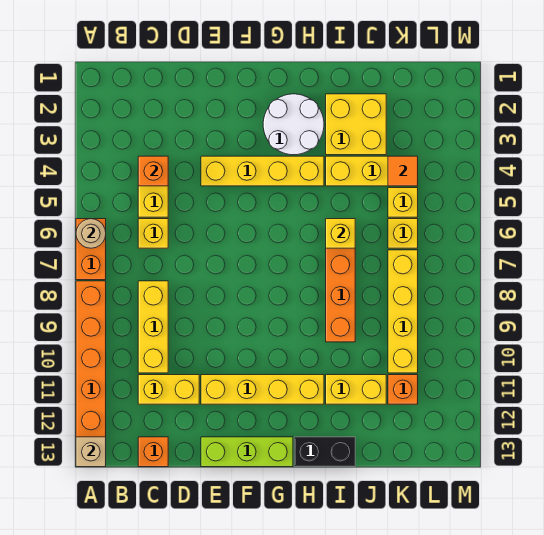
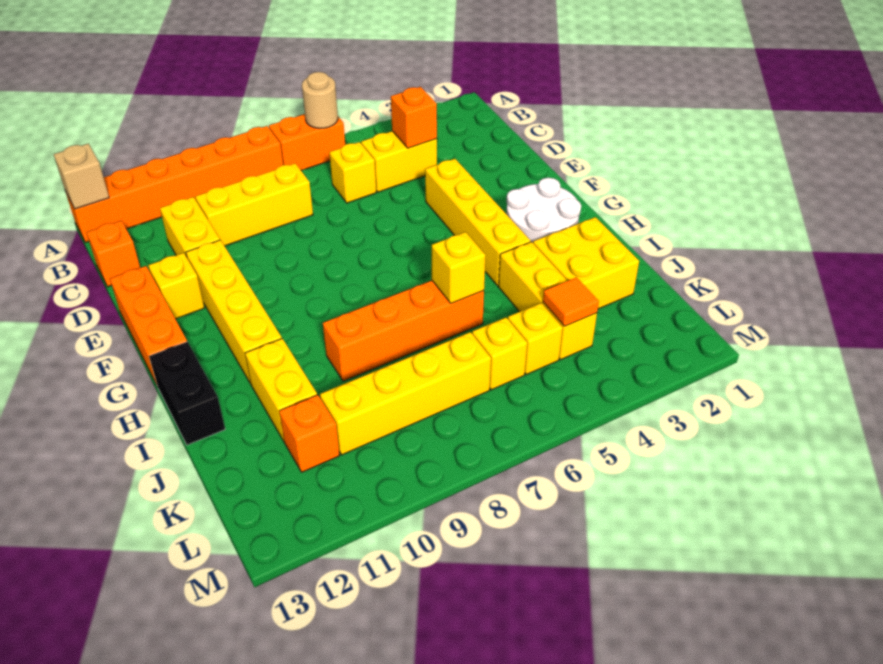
none -> yellow 1x1 brick [148,253,204,319]
lime 1x3 brick [201,437,293,467] -> orange 1x3 brick [110,266,187,387]

